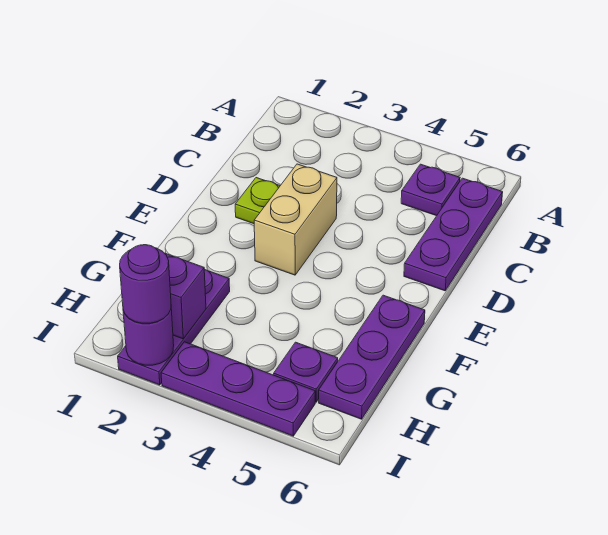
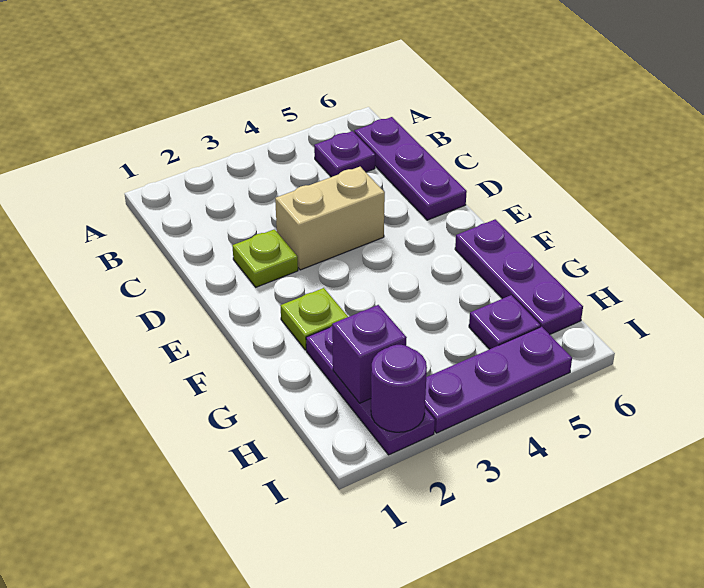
tan 1x2 brick [254,164,337,275] -> tan 1x2 brick turned to [275,167,385,270]
none -> lime 1x1 plate [280,288,348,350]
purple 1x1 round brick [120,245,171,323] -> none

